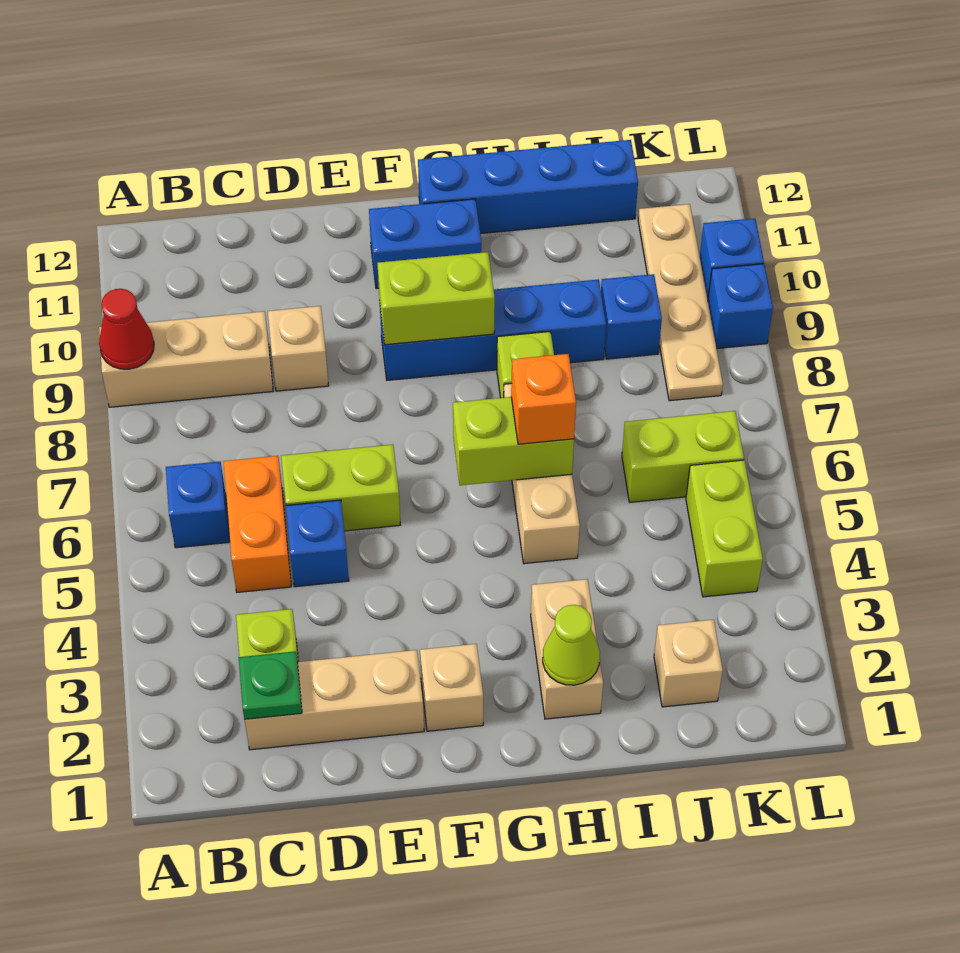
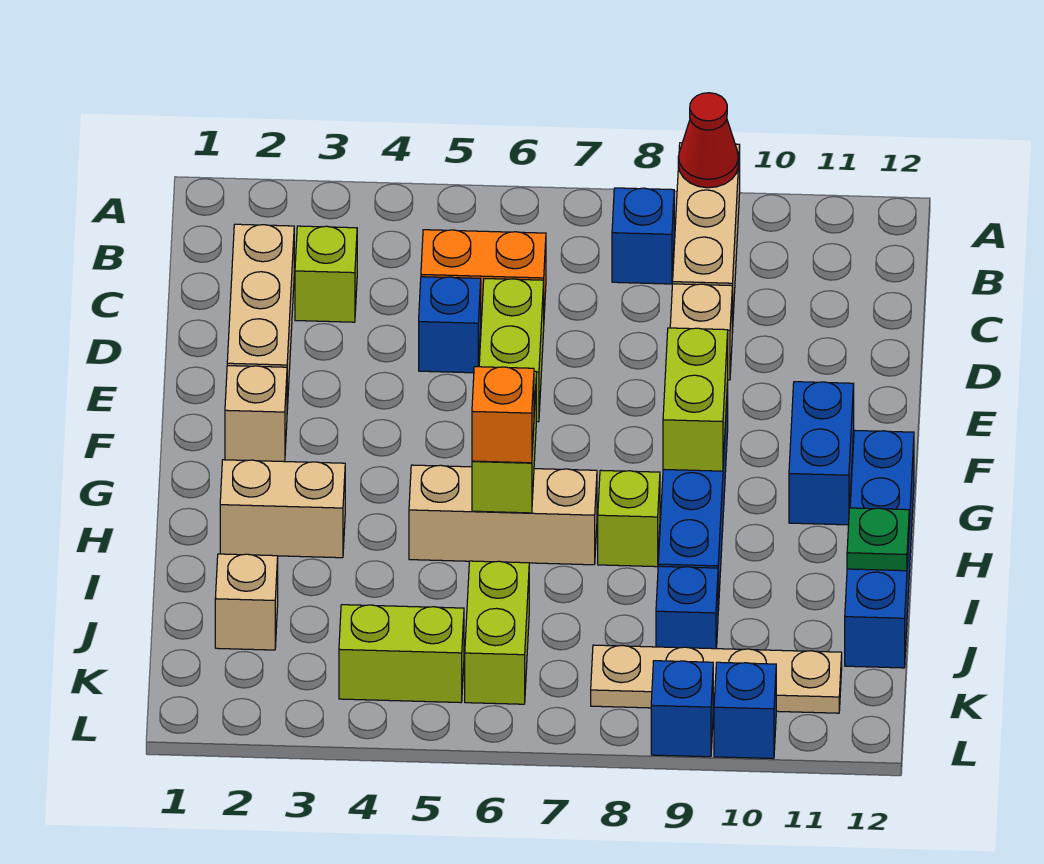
blue 1x1 brick [166,462,230,548] -> blue 1x1 brick moved to [612,188,674,284]
green 1x1 plate [239,651,302,719] -> green 1x1 plate moved to [847,508,909,571]
lime 1x1 cone [543,605,600,685] -> none

